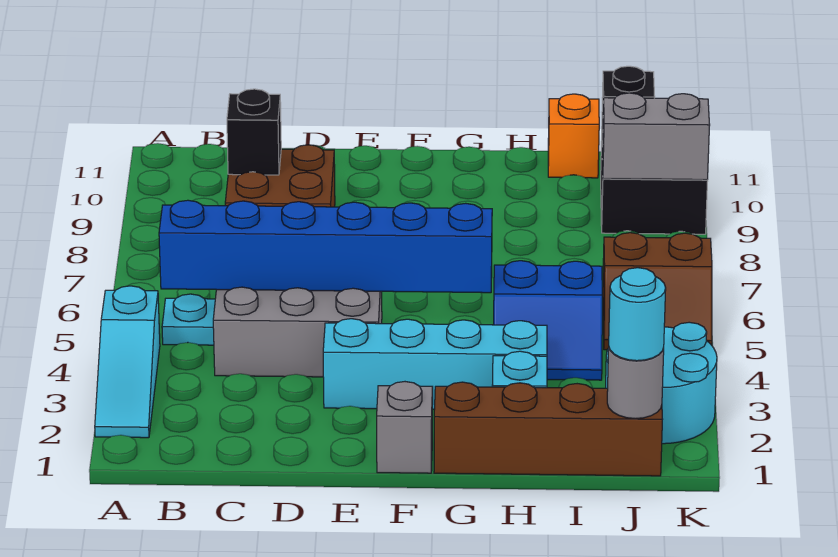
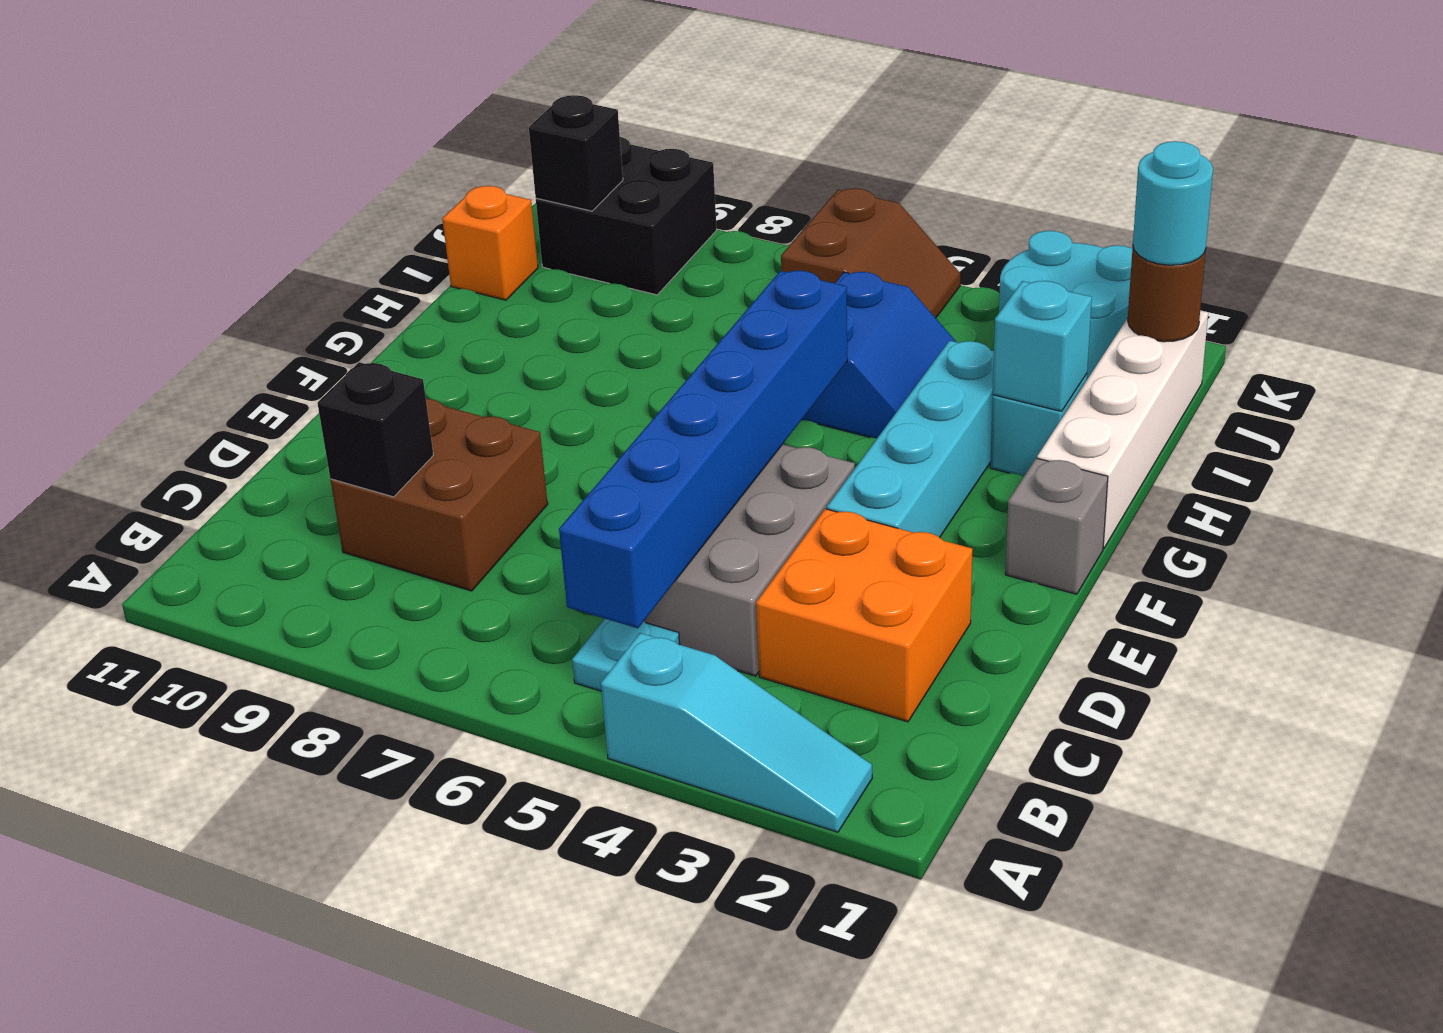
none -> orange 2x2 brick [756,509,972,722]
brown 1x4 brick [434,382,662,476] -> white 1x4 brick [1037,310,1208,548]
none -> cyan 1x1 brick [993,281,1092,411]
grey 1x1 round brick [607,348,664,419] -> brown 1x1 round brick [1128,247,1206,342]
grey 1x2 brick [602,93,710,180] -> none

